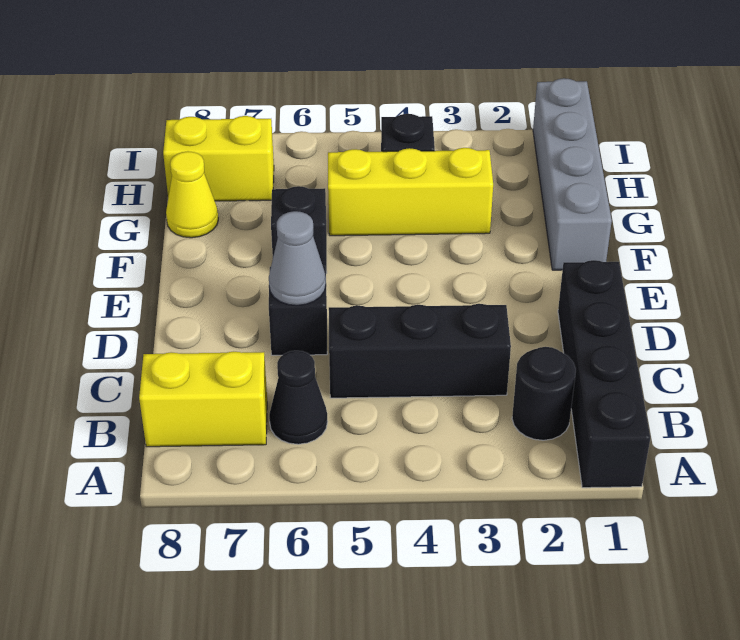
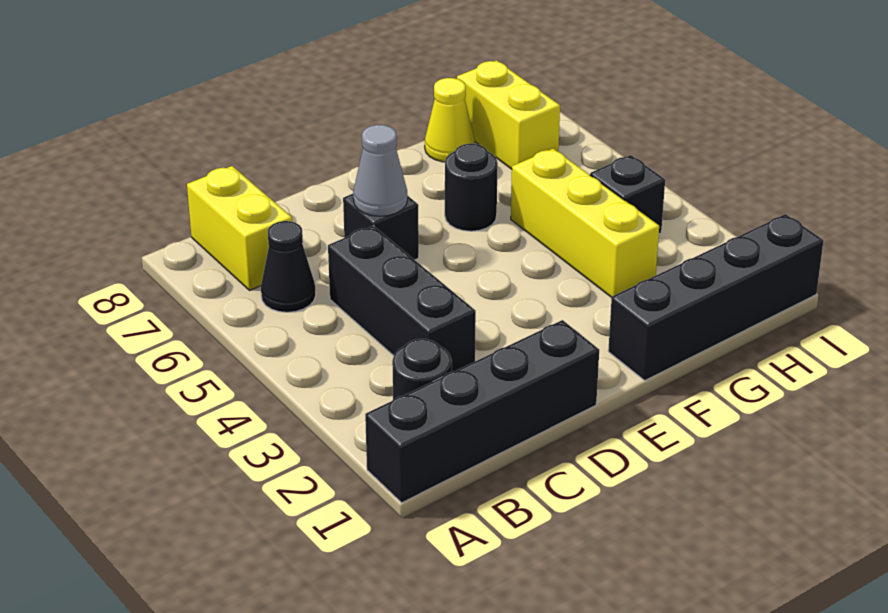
grey 1x4 brick [533,78,612,270] -> black 1x4 brick [608,214,824,380]
black 1x1 brick [271,186,327,273] -> black 1x1 round brick [445,144,498,231]

